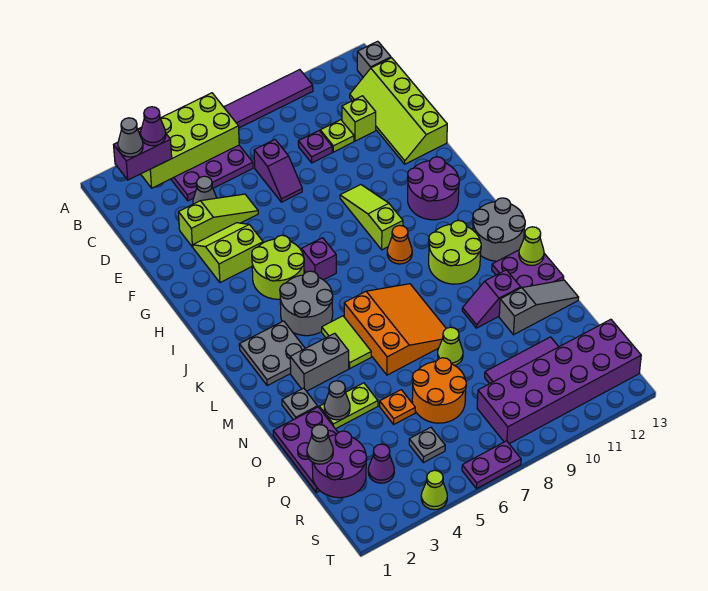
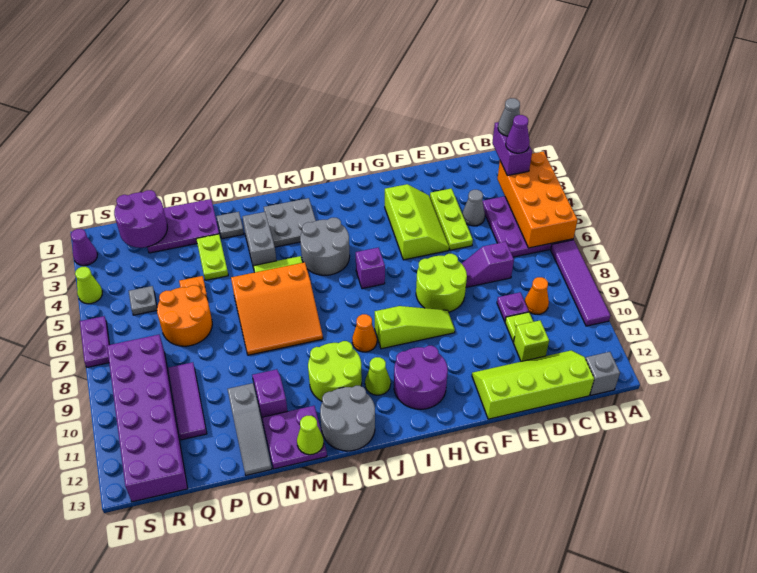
lime 2x4 brick [138,93,239,188] -> orange 2x4 brick [497,151,578,248]
none -> orange 1x1 cone [525,277,549,314]
lime 1x3 slope [178,194,258,247] -> lime 1x3 plate [430,189,473,250]
lime 2x2 slope [193,223,263,283] -> lime 2x3 slope [385,184,449,260]
lime 2x2 round brick [252,235,304,299] -> lime 2x2 round brick moved to [416,254,467,312]
grey 1x1 cone [324,381,350,420] -> none
lime 1x1 cone [438,327,463,366] -> lime 1x1 cone moved to [365,357,391,395]
grey 1x1 cone [307,425,333,464] -> none
purple 1x1 cone [368,444,394,483] -> purple 1x1 cone moved to [71,229,98,266]

